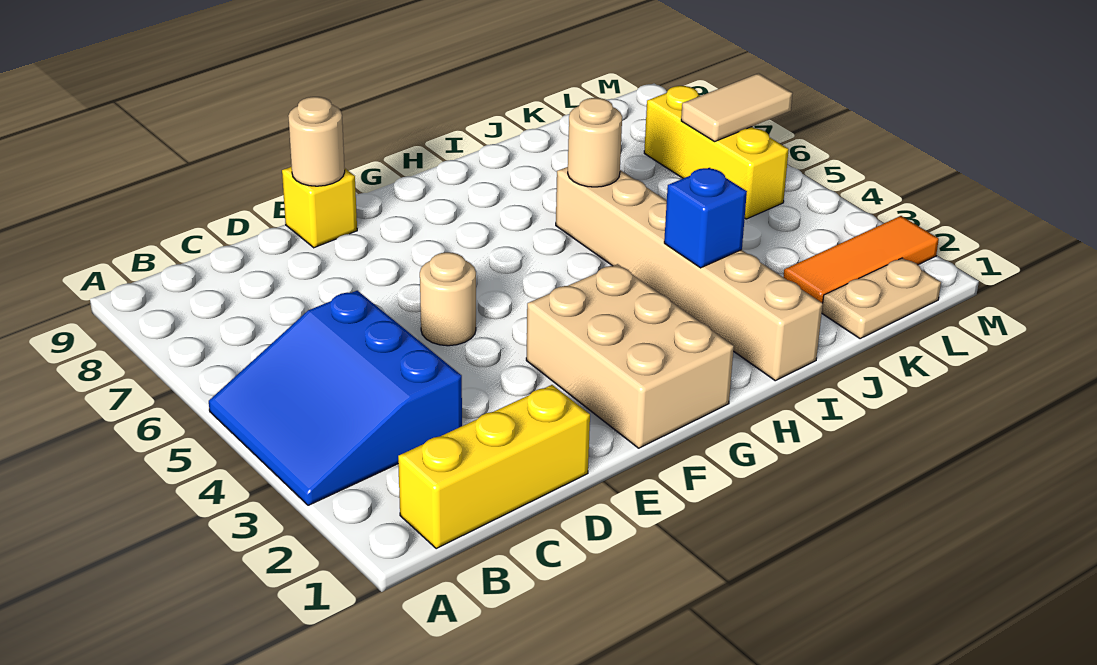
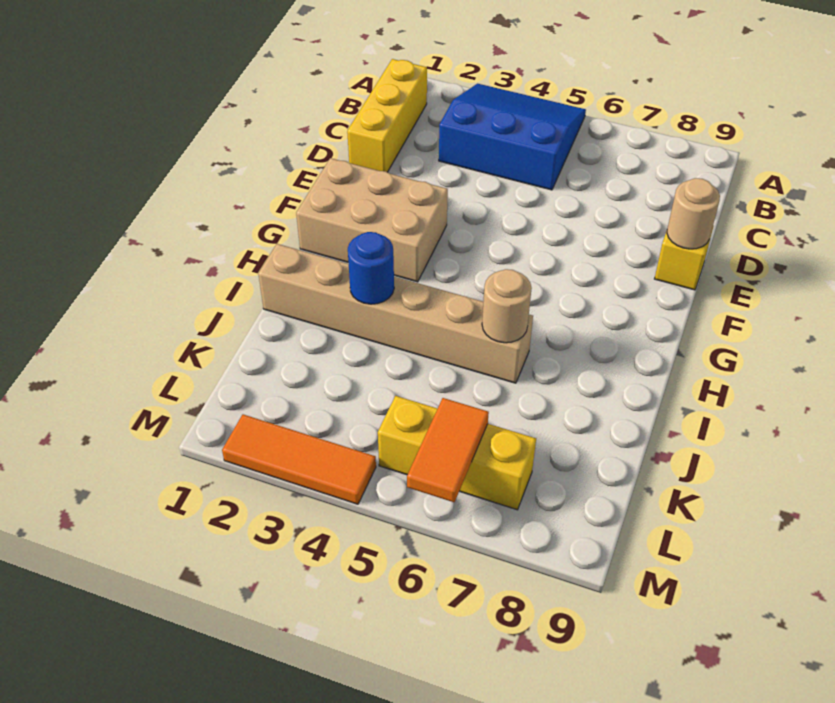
tan 1x1 round brick [420,252,476,346] -> none
blue 1x1 brick [664,168,747,268] -> blue 1x1 round brick [348,232,394,304]
tan 1x2 plate [822,258,941,339] -> none
orange 1x3 tile [783,216,939,303] -> orange 1x3 tile turned to [222,414,376,504]
tan 1x2 tile [681,73,792,141] -> orange 1x2 tile [407,398,489,502]

